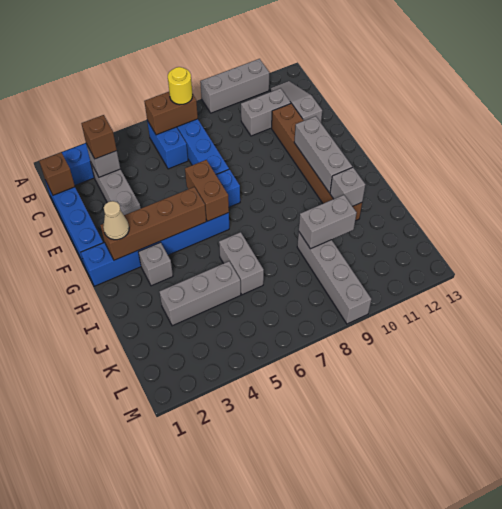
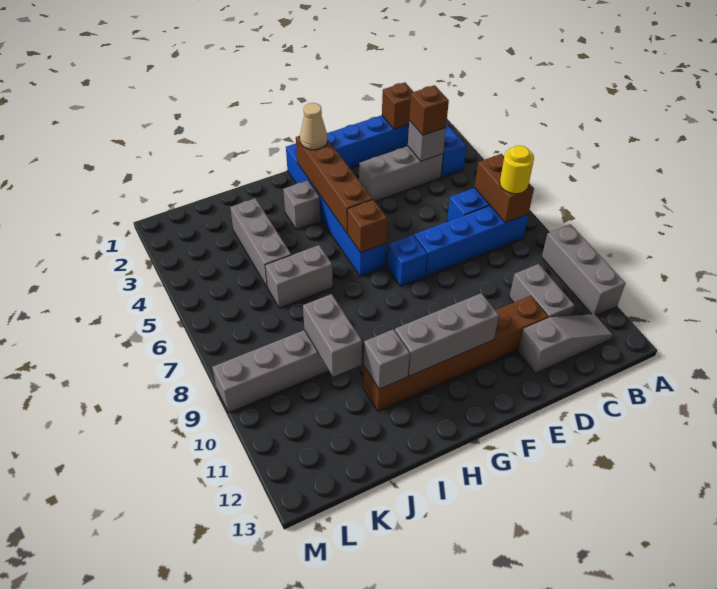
brown 1x2 brick [185,160,229,221] -> brown 1x1 brick [347,200,387,253]

